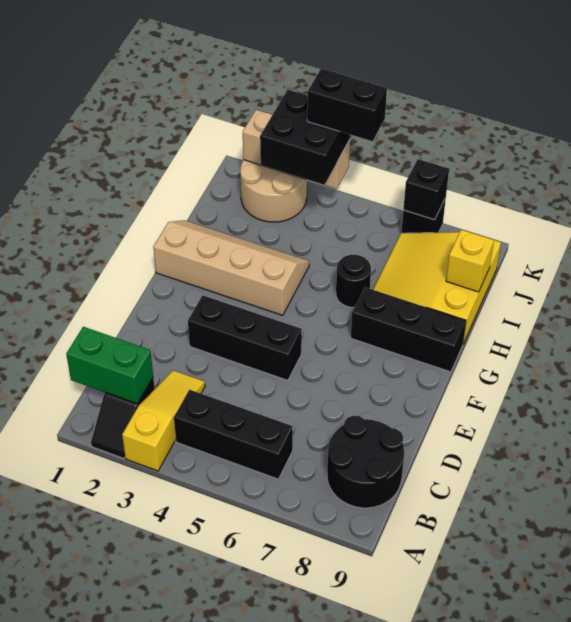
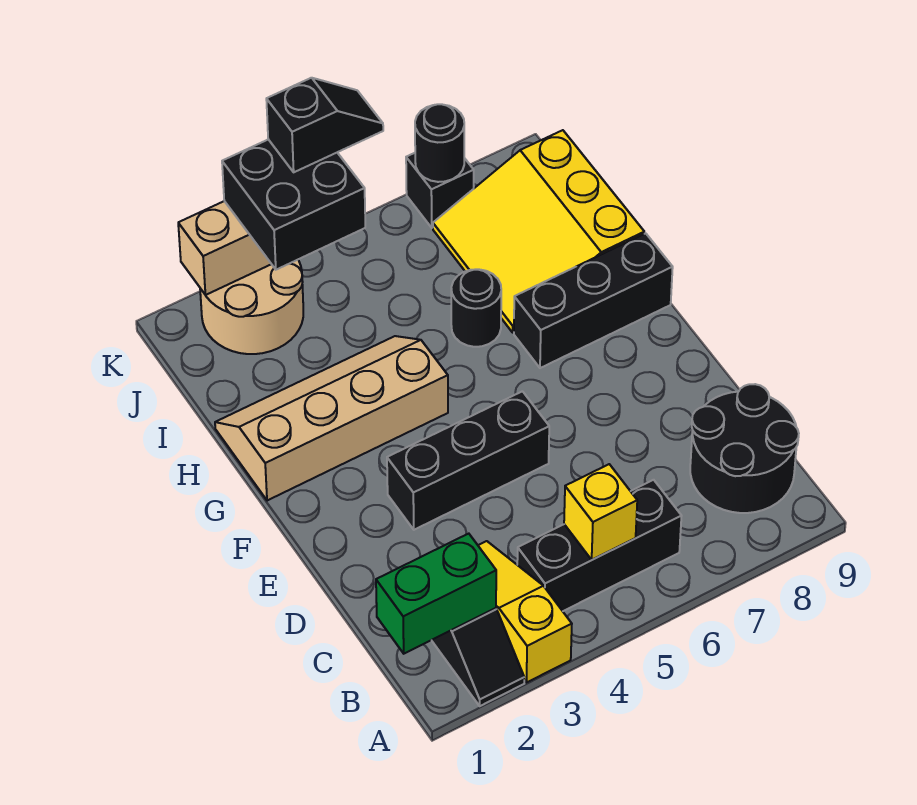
yellow 1x1 brick [446,230,494,292] -> yellow 1x1 brick moved to [564,464,637,560]
black 1x2 brick [307,69,387,141] -> black 1x2 slope [266,78,383,172]
black 1x1 brick [403,159,449,220] -> black 1x1 round brick [415,104,464,182]

